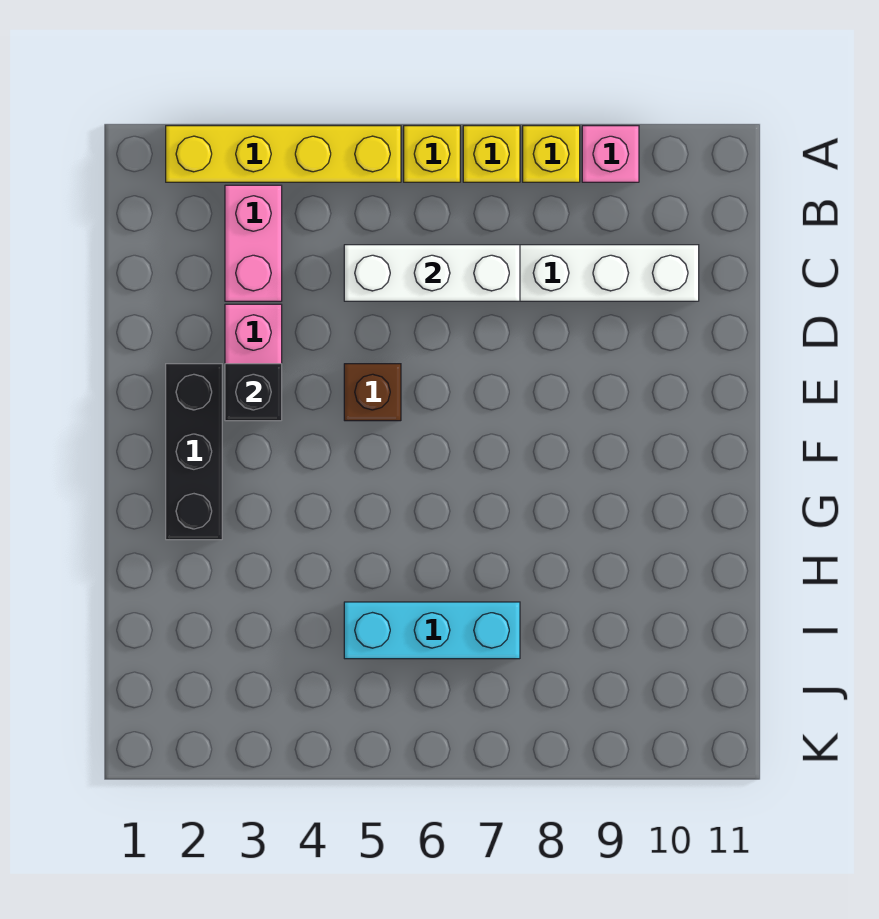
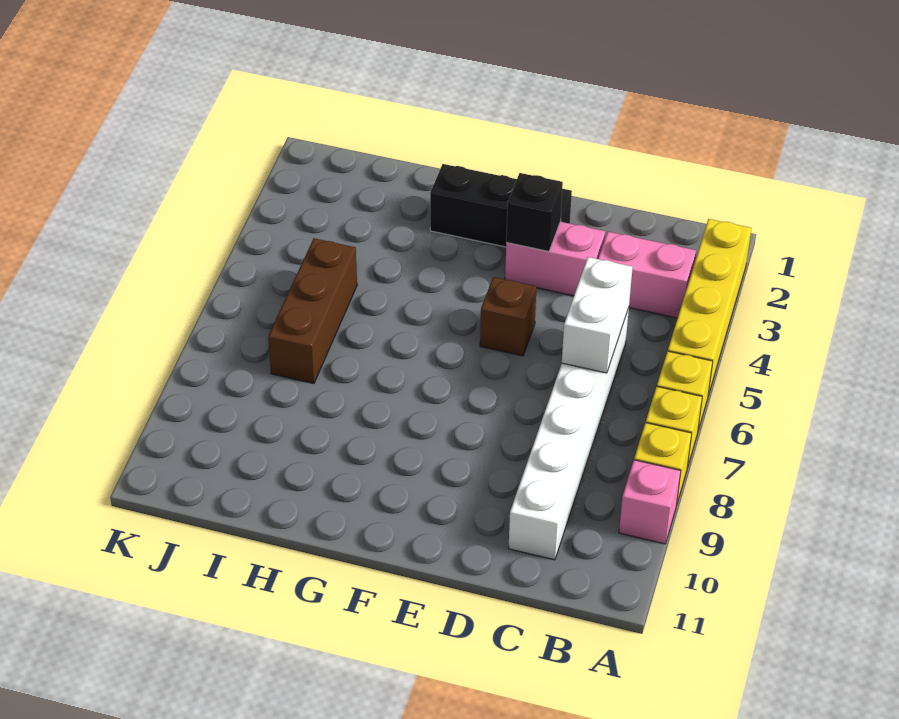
white 1x3 brick [344,245,520,301] -> white 1x2 brick [562,257,633,373]
cyan 1x3 brick [344,602,520,659] -> brown 1x3 brick [268,238,357,384]

